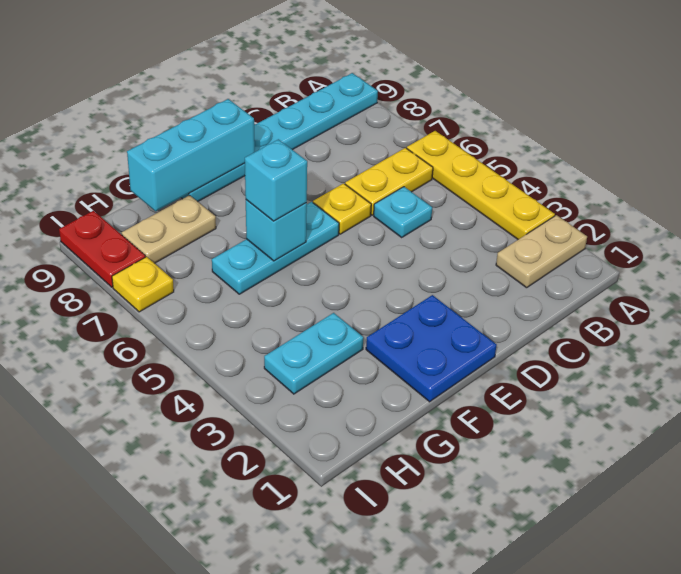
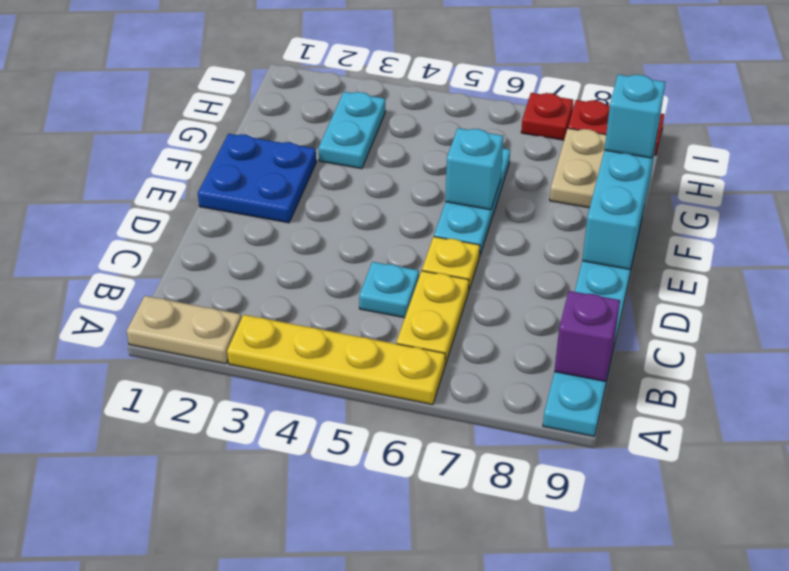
tan 1x2 plate [496,215,587,288] -> tan 1x2 plate turned to [127,296,241,364]
none -> purple 1x1 brick [554,291,620,381]
cyan 1x1 brick [245,139,307,221] -> cyan 1x1 brick moved to [604,74,665,158]
yellow 1x1 plate [112,257,174,312] -> red 1x1 plate [521,93,573,140]

